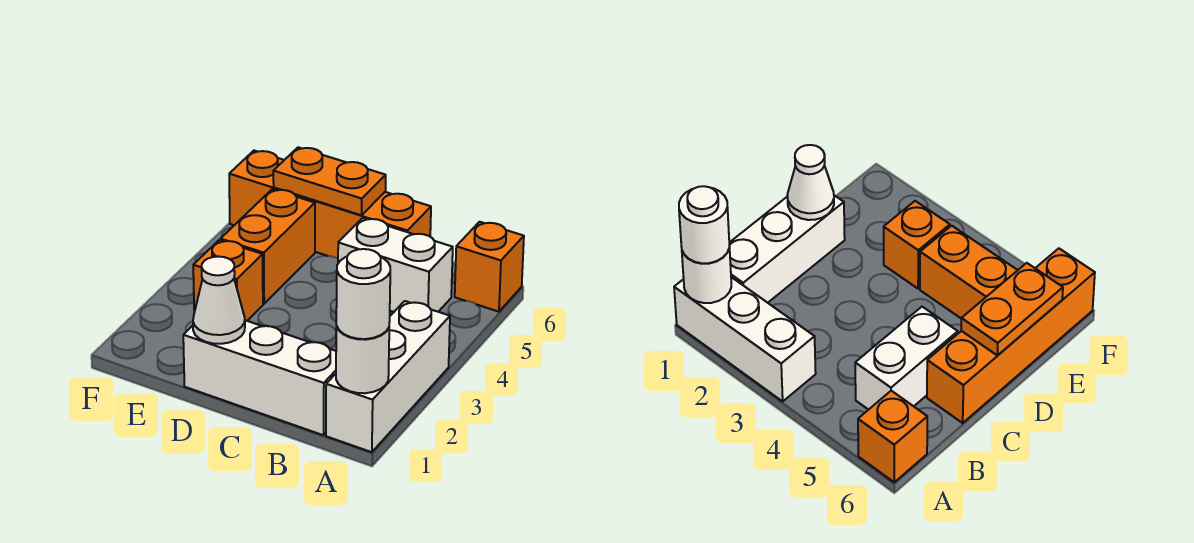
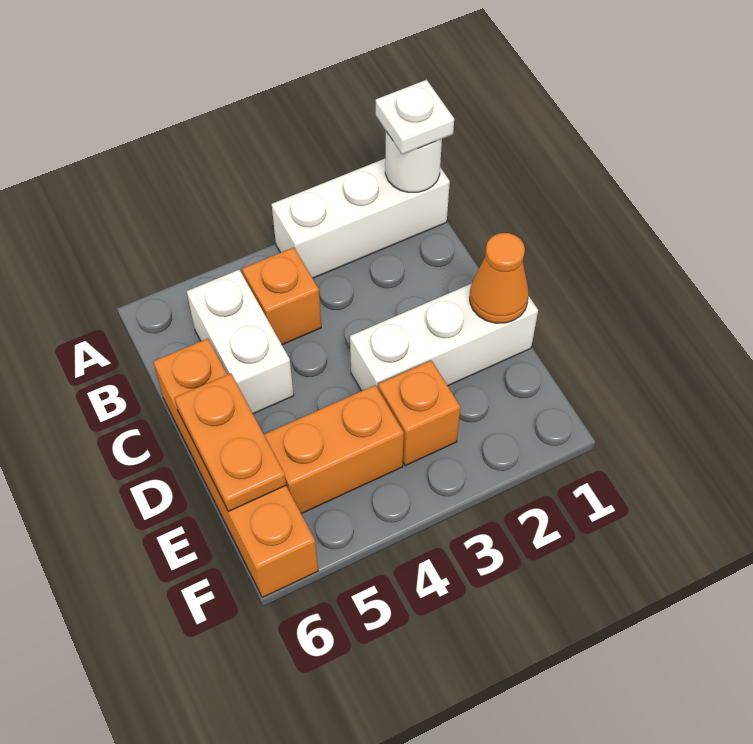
white 1x1 round brick [336,249,390,339] -> white 1x1 plate [376,80,454,155]
orange 1x1 brick [455,222,524,312] -> orange 1x1 brick moved to [242,247,321,345]
white 1x3 brick [183,320,336,435] -> white 1x3 brick turned to [350,283,538,391]
white 1x1 cone [193,256,245,344] -> orange 1x1 cone [470,233,529,323]

